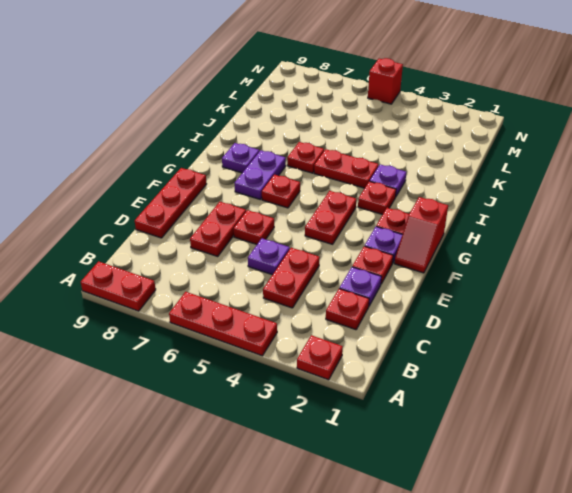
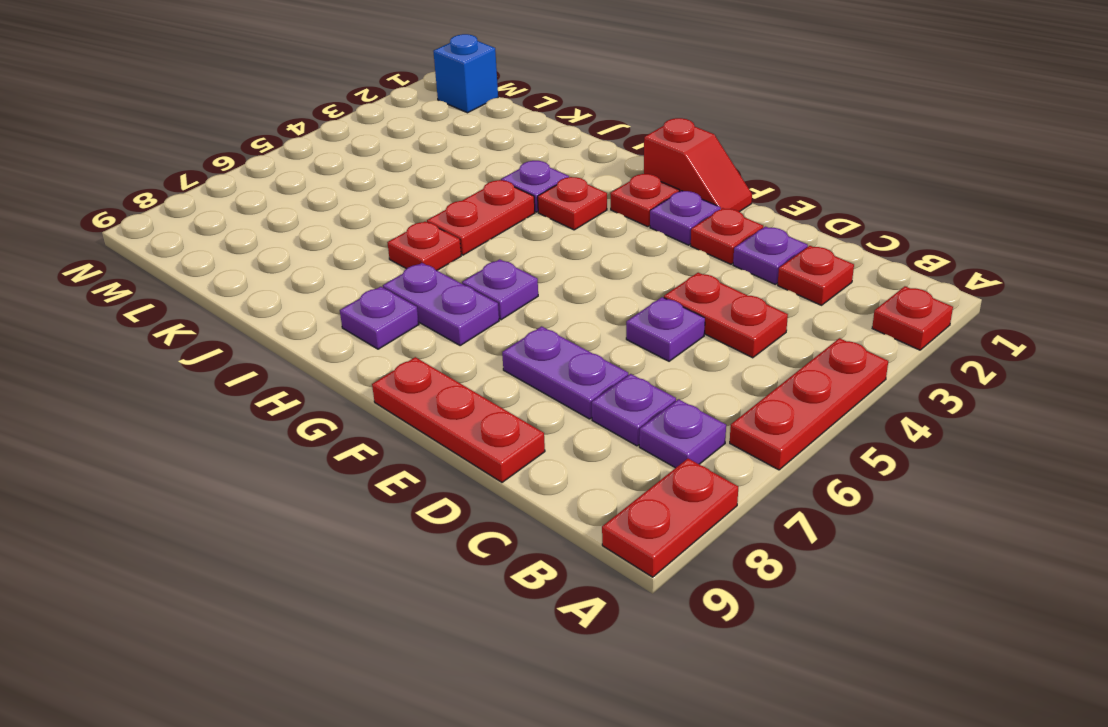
none -> purple 1x1 plate [639,399,726,468]
none -> purple 1x1 plate [592,374,676,446]
red 1x2 plate [190,202,246,256] -> purple 1x2 plate [502,326,628,419]
red 1x1 plate [234,210,274,244] -> none
red 1x2 plate [305,191,356,244] -> none
red 1x1 plate [262,175,300,208] -> purple 1x1 plate [462,259,538,320]
none -> blue 1x1 brick [433,34,498,113]
red 1x1 brick [368,58,403,104] -> none

